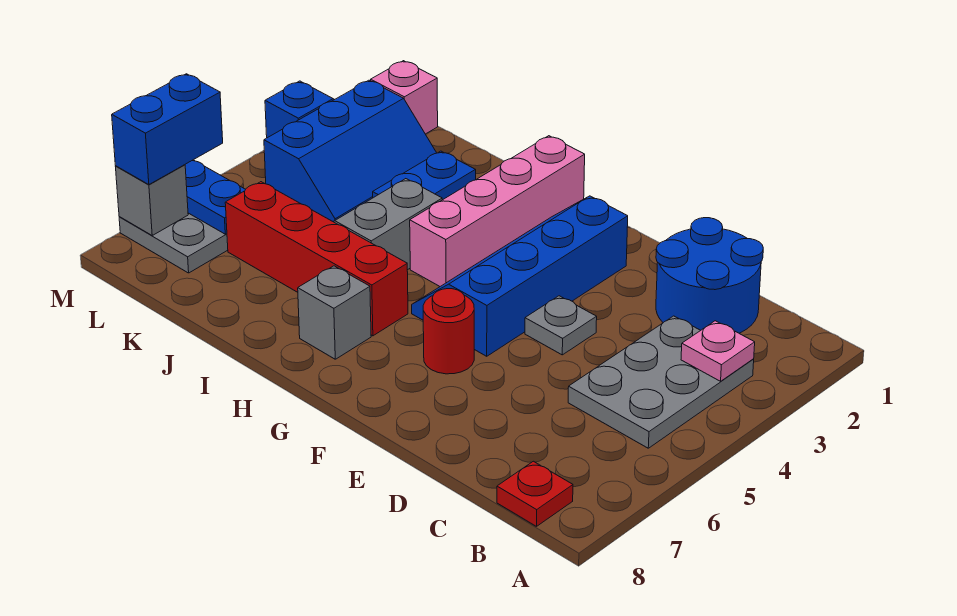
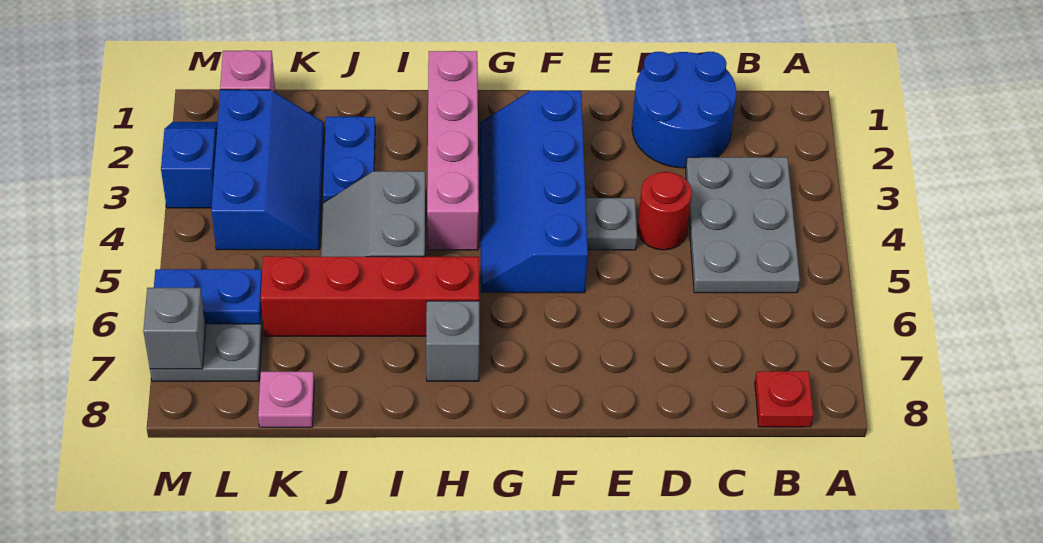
pink 1x1 plate [681,321,755,381] -> pink 1x1 plate moved to [258,372,314,427]
red 1x1 round brick [423,289,474,374] -> red 1x1 round brick moved to [638,172,692,250]
blue 1x2 brick [112,74,223,185] -> none

